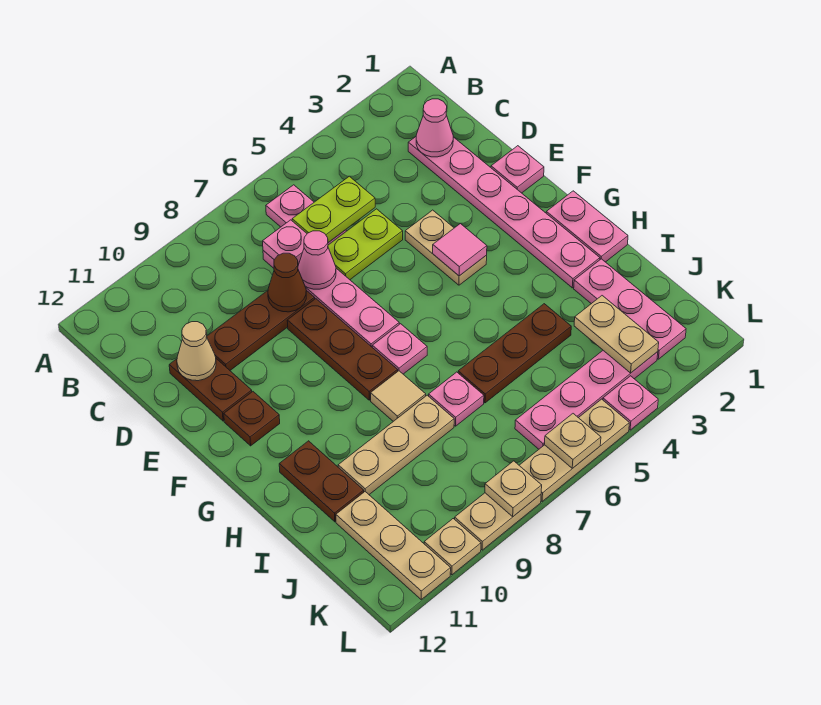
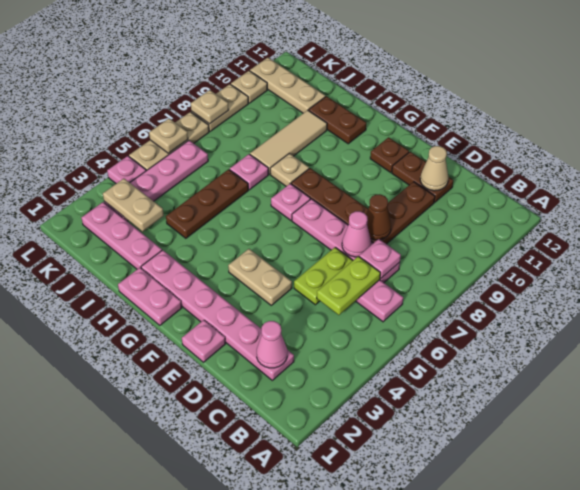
pink 1x1 tile [433,224,487,276] -> none
tan 1x1 tile [371,371,426,421] -> tan 1x1 plate [270,153,309,186]
tan 1x3 plate [338,395,454,494] -> tan 1x3 tile [250,110,327,174]

